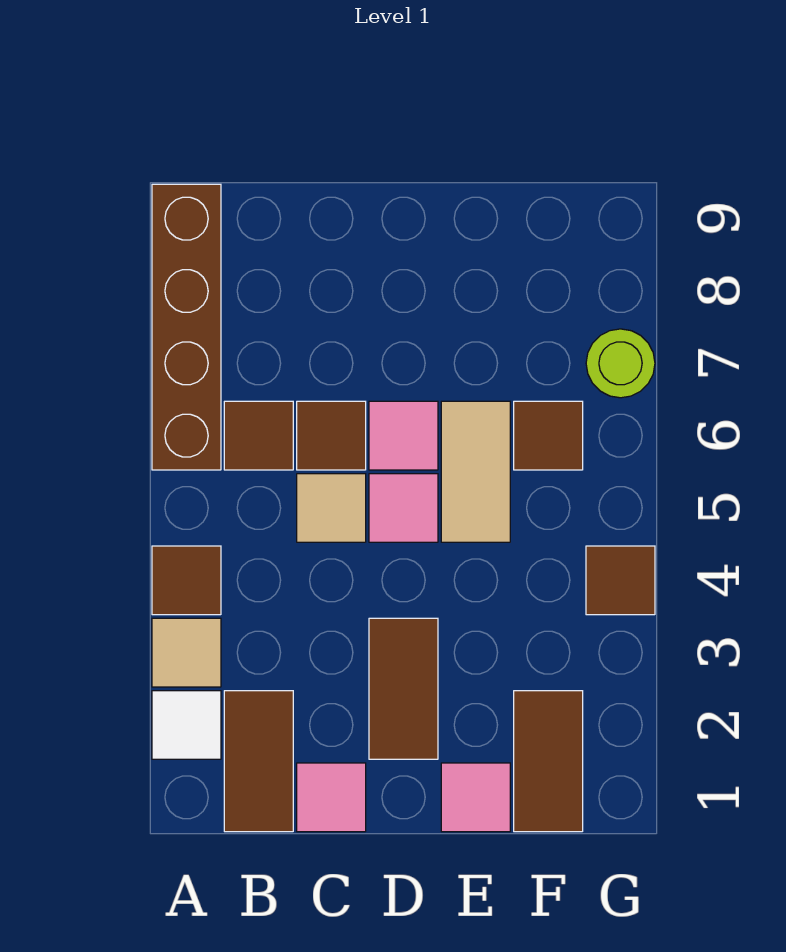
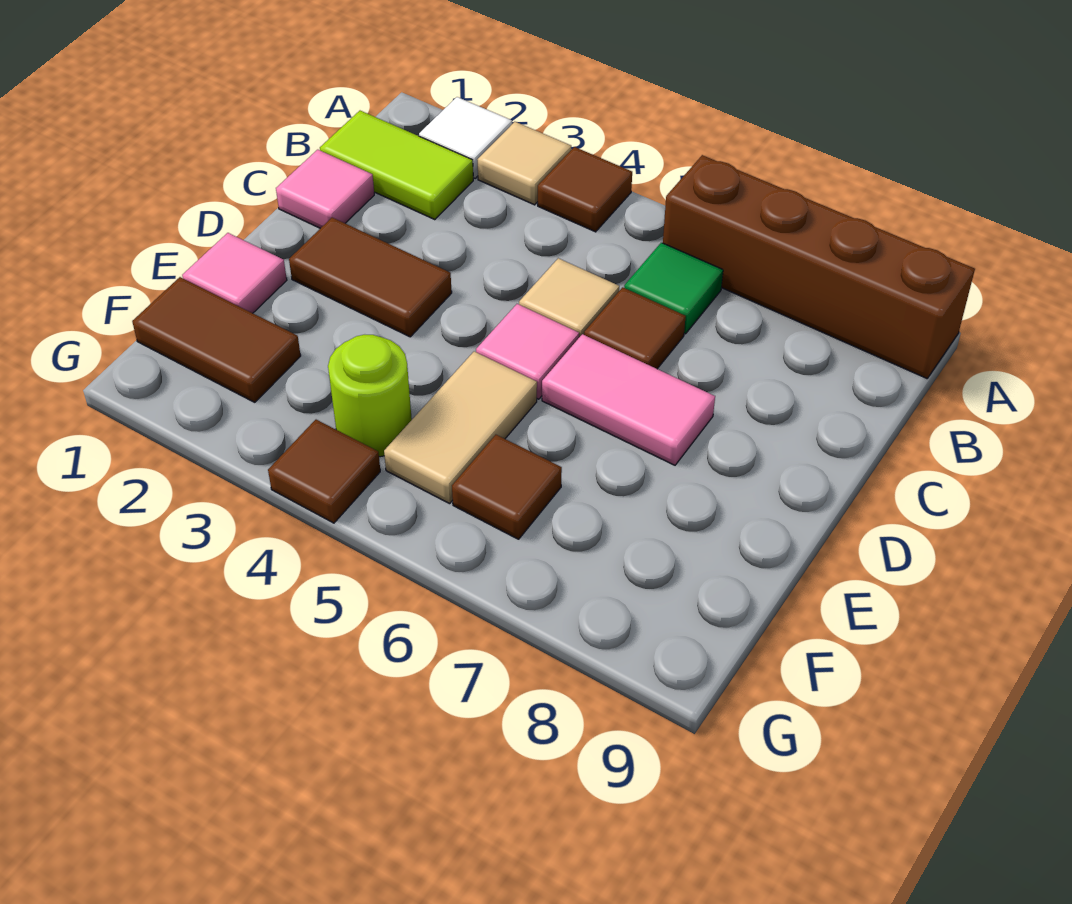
brown 1x2 tile [224,691,293,832] -> lime 1x2 tile [320,111,473,220]
brown 1x1 tile [224,401,293,470] -> green 1x1 tile [624,243,723,334]
pink 1x1 tile [369,401,438,470] -> pink 1x2 tile [542,334,715,465]
tan 1x2 tile [441,401,510,542] -> tan 1x2 tile turned to [384,351,537,504]
lime 1x1 round brick [586,329,655,398] -> lime 1x1 round brick moved to [328,335,412,457]

